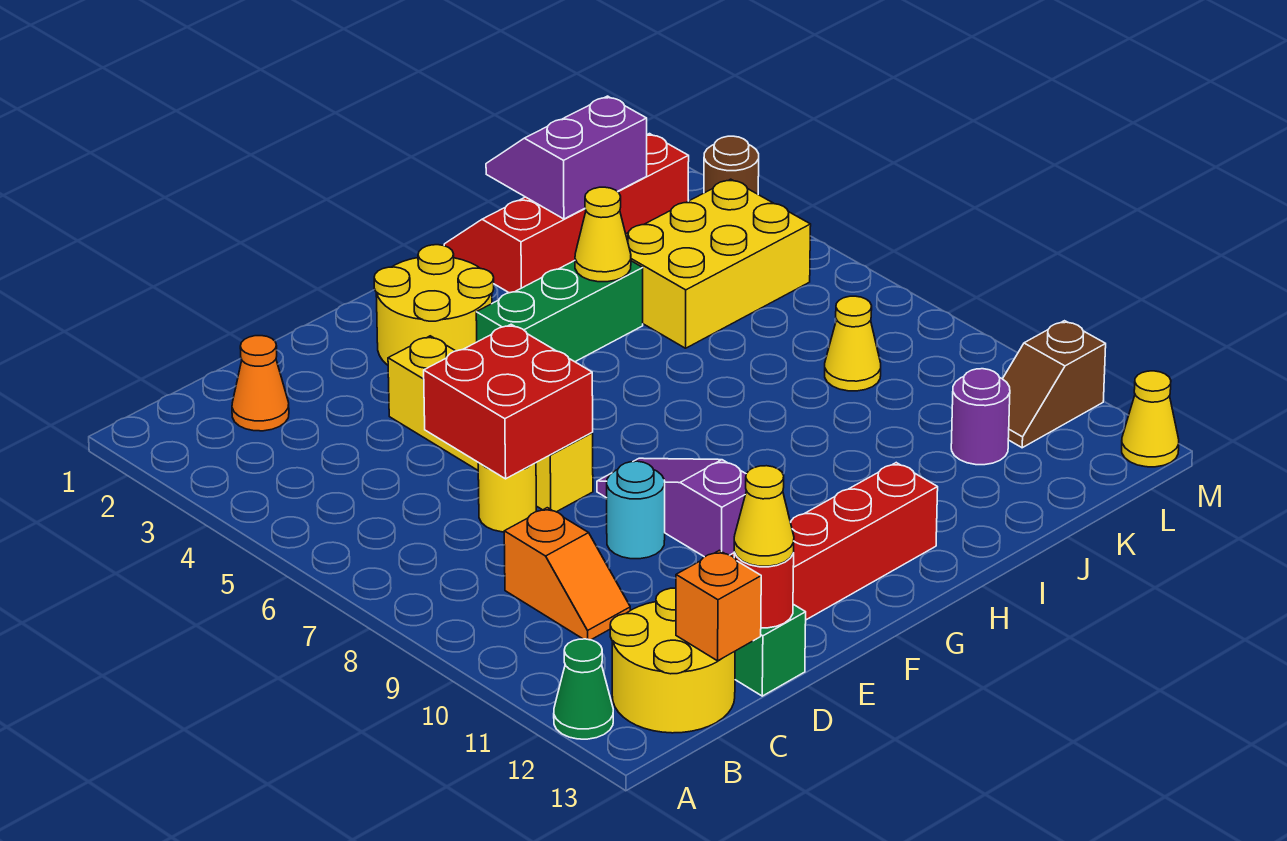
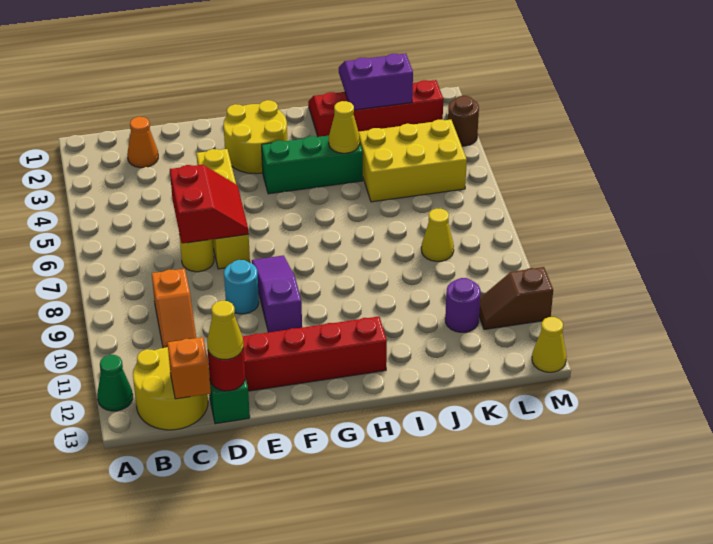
red 2x2 brick [424,324,593,479] -> red 2x2 slope [170,165,249,243]

